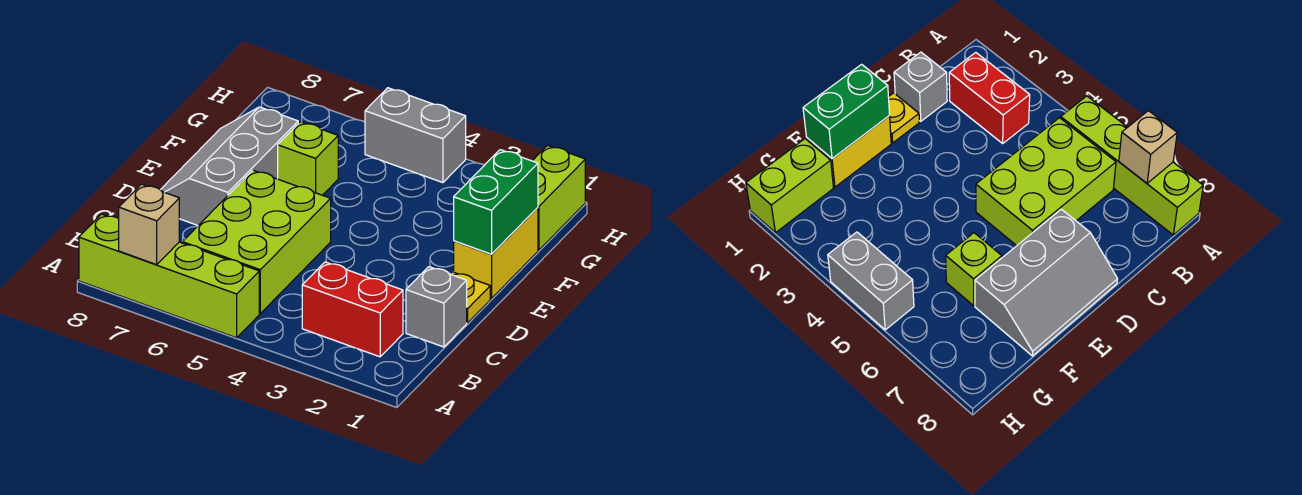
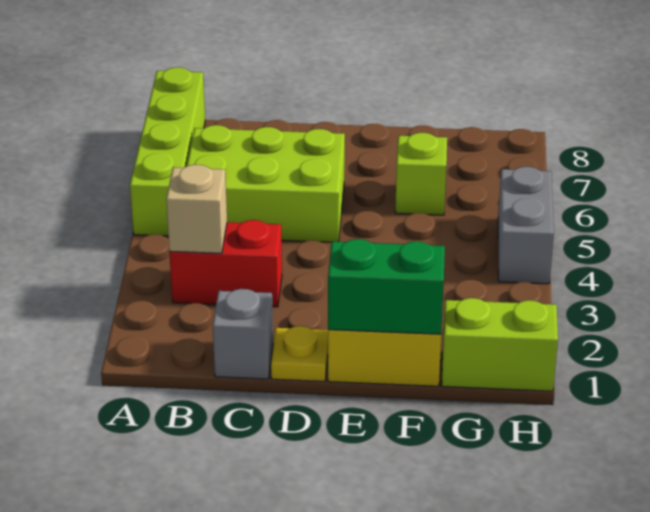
tan 1x1 brick [119,184,179,265] -> tan 1x1 brick moved to [166,165,227,254]
red 1x2 brick [302,262,403,357] -> red 1x2 brick turned to [169,220,282,307]
grey 2x3 slope [161,107,298,225] -> none

